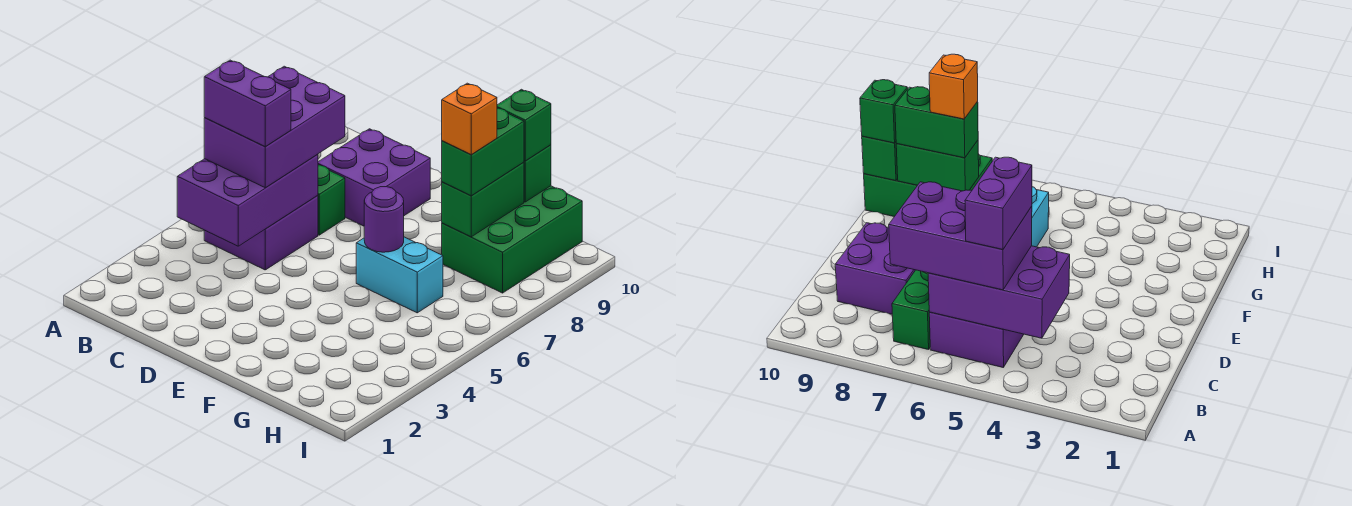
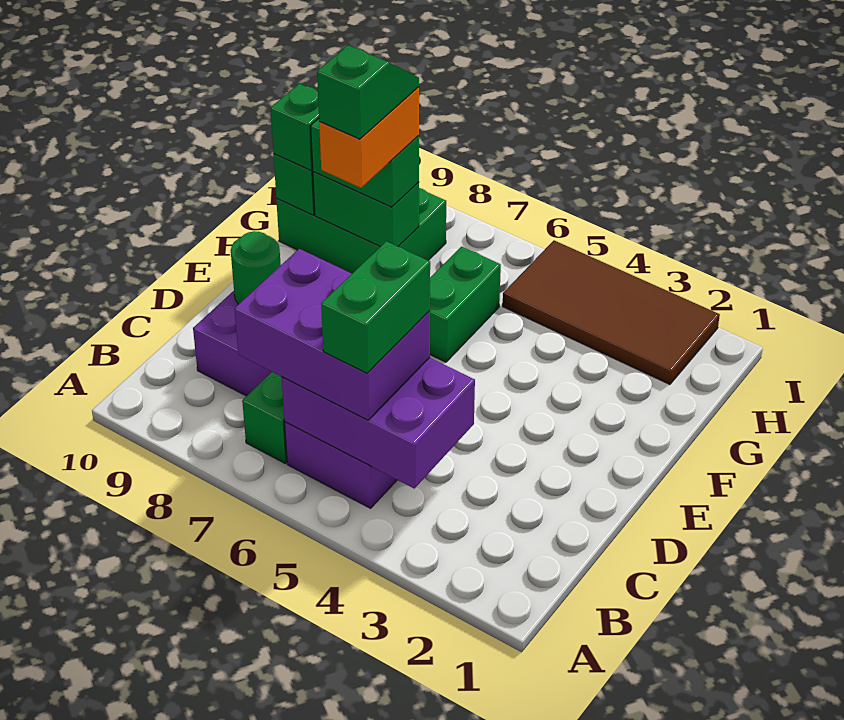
purple 1x2 brick [204,60,291,147] -> green 1x2 brick [321,241,430,373]
none -> green 1x1 round brick [231,231,281,304]
cyan 1x2 brick [356,237,443,313] -> green 1x2 brick [430,247,501,362]
purple 1x1 round brick [364,187,404,252] -> none
none -> green 1x2 slope [317,45,419,139]
orange 1x1 brick [442,83,497,155] -> orange 1x2 brick [319,87,419,188]
none -> brown 2x4 tile [503,241,720,384]

